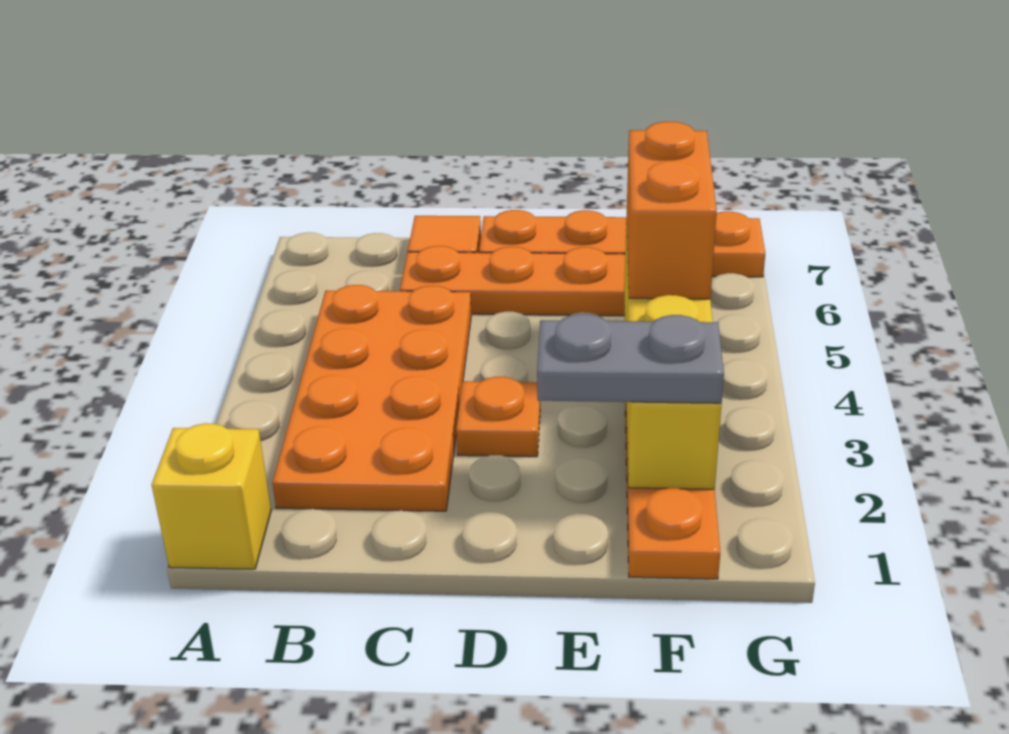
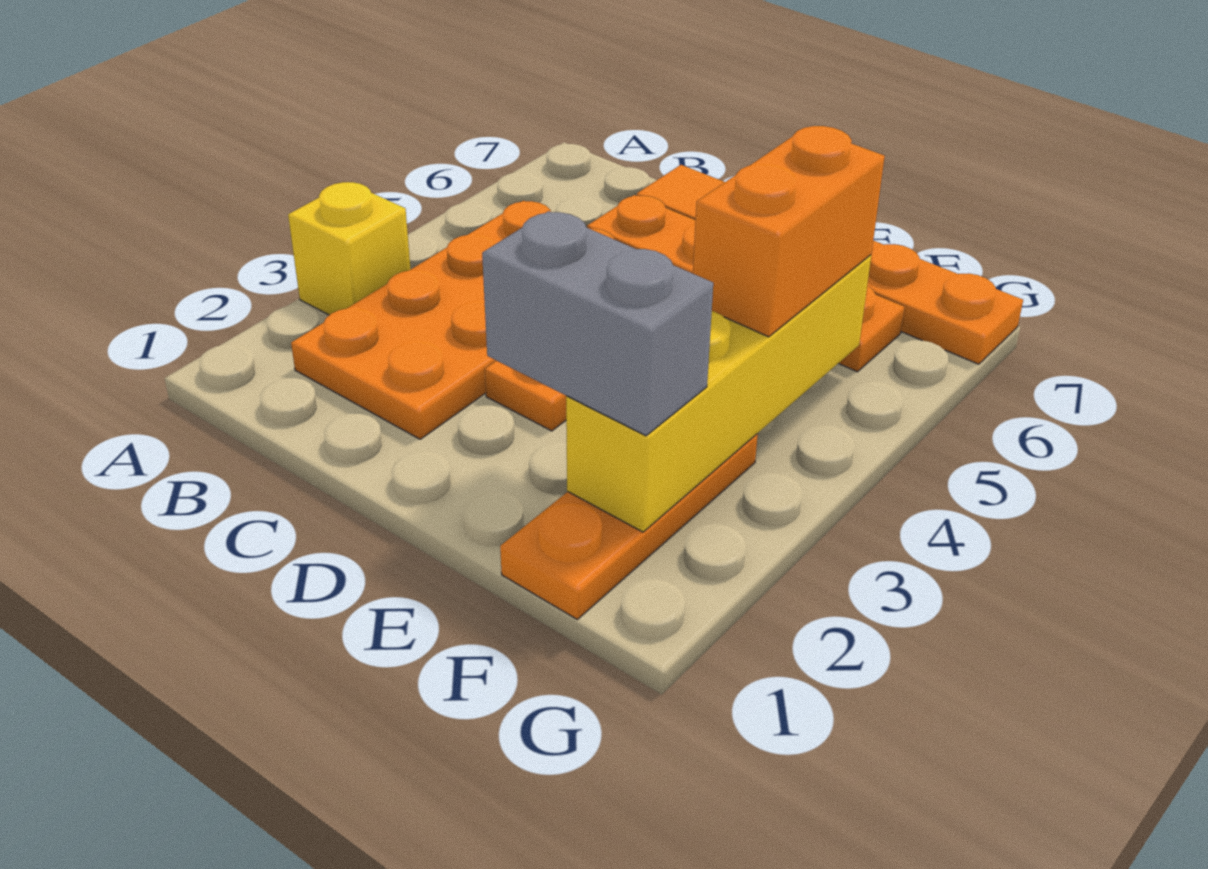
yellow 1x1 brick [152,423,271,569] -> yellow 1x1 brick moved to [288,182,411,315]
grey 1x2 plate [537,314,724,403] -> grey 1x2 brick [482,211,713,436]

